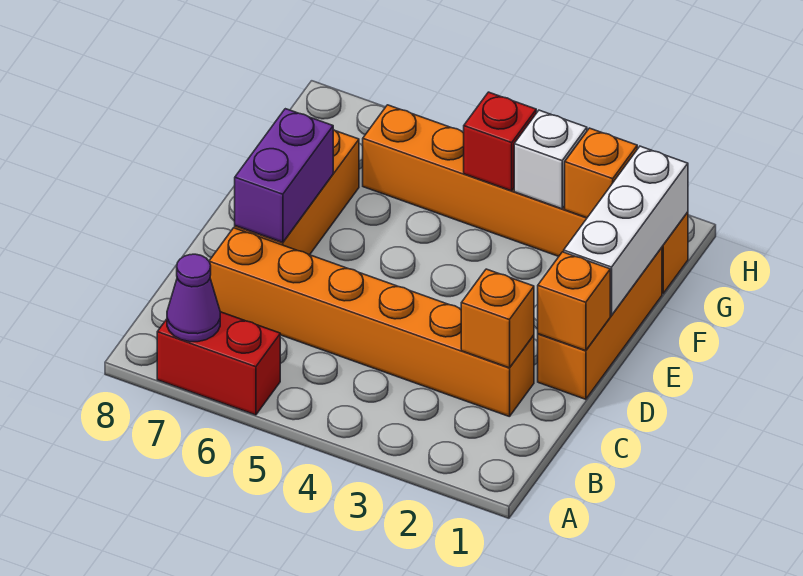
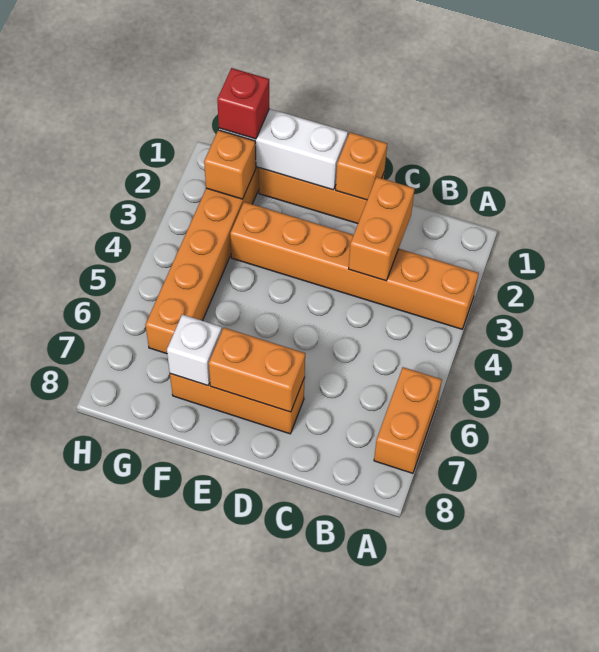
red 1x2 brick [157,312,280,415] -> orange 1x2 brick [374,367,442,473]
purple 1x1 cone [167,254,220,342] -> none
orange 1x6 brick [209,228,534,417] -> orange 1x6 brick turned to [230,202,479,329]
orange 1x1 brick [461,269,534,368] -> orange 1x2 brick [349,177,415,281]
purple 1x2 brick [235,109,333,243] -> orange 1x2 brick [209,328,305,412]
white 1x1 brick [514,110,587,209] -> white 1x1 brick moved to [167,314,222,385]
red 1x1 brick [464,92,536,191] -> red 1x1 brick moved to [217,68,269,139]

